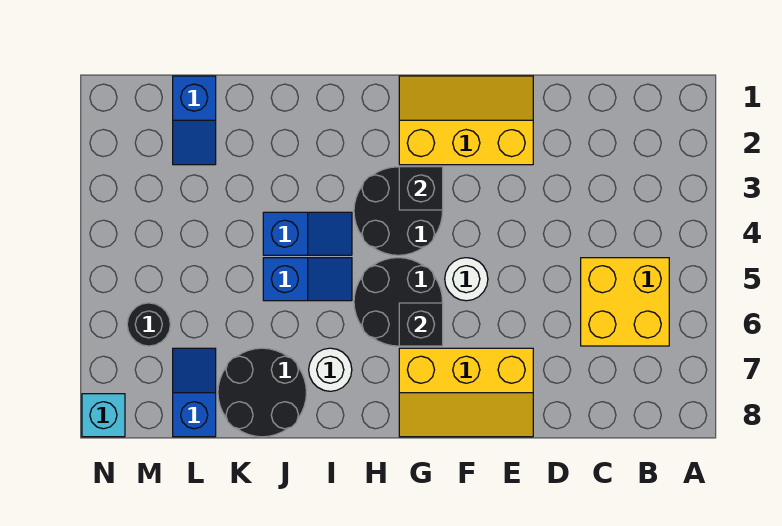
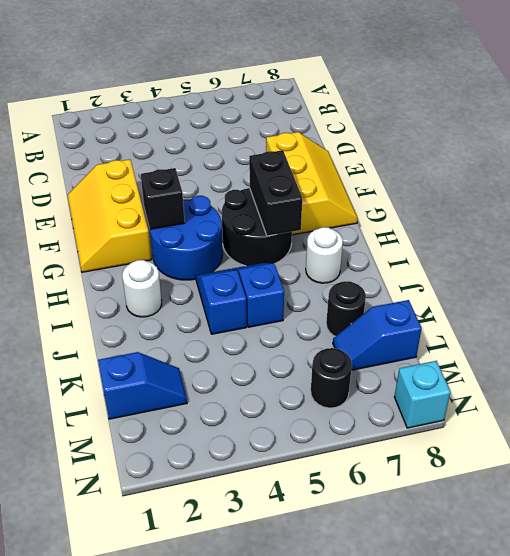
yellow 2x2 brick [581,258,669,346] -> none
white 1x1 round brick [445,258,488,301] -> white 1x1 round brick moved to [122,260,162,317]
black 2x2 round brick [354,167,443,255] -> blue 2x2 round brick [150,196,223,280]
black 1x1 brick [399,303,443,346] -> black 1x2 brick [249,150,302,236]
black 2x2 round brick [218,348,306,437] -> black 1x1 round brick [326,281,366,336]

